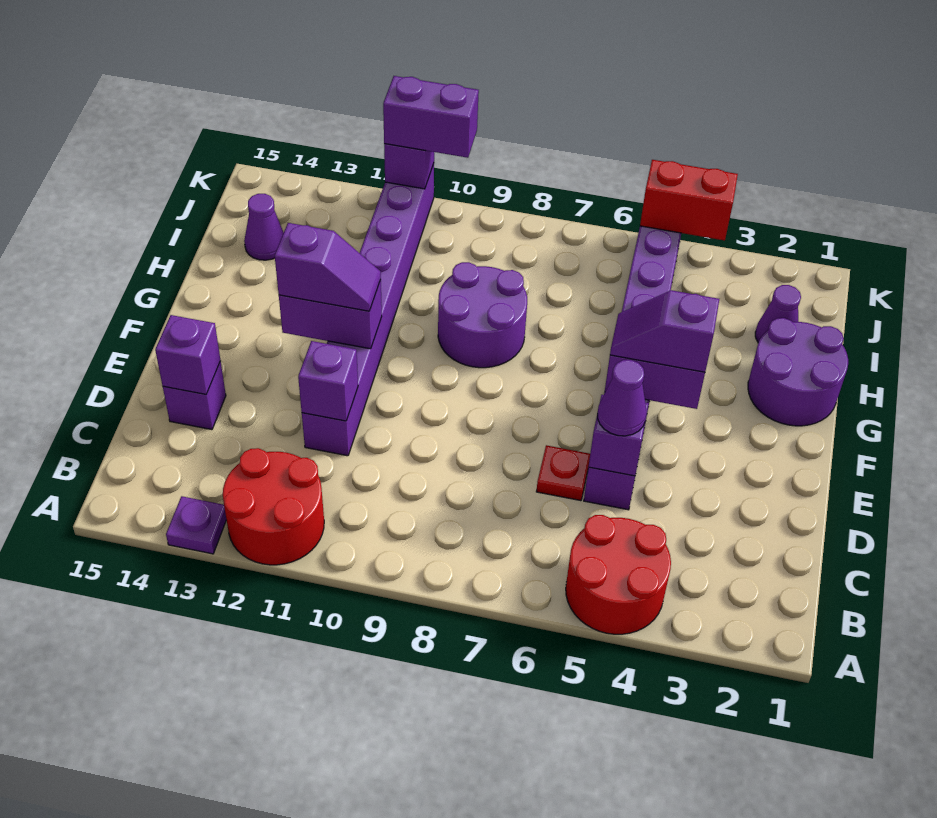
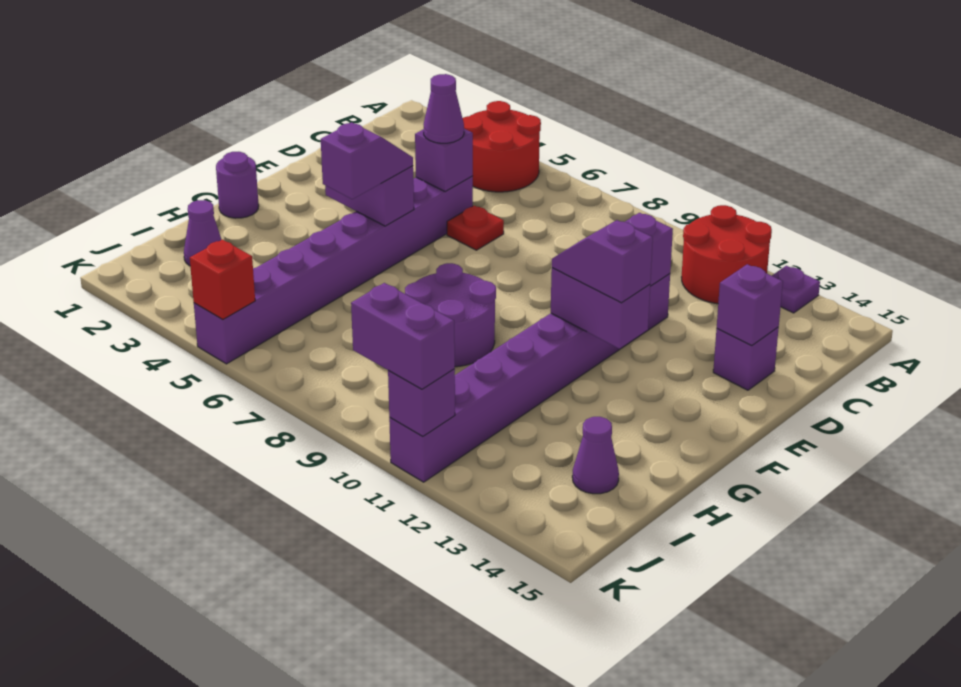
purple 1x2 slope [610,290,719,372] -> purple 1x2 slope turned to [321,122,413,199]
purple 2x2 round brick [748,318,848,426] -> purple 1x1 round brick [216,152,259,218]
red 1x2 brick [640,160,738,240] -> red 1x1 brick [190,240,255,320]

